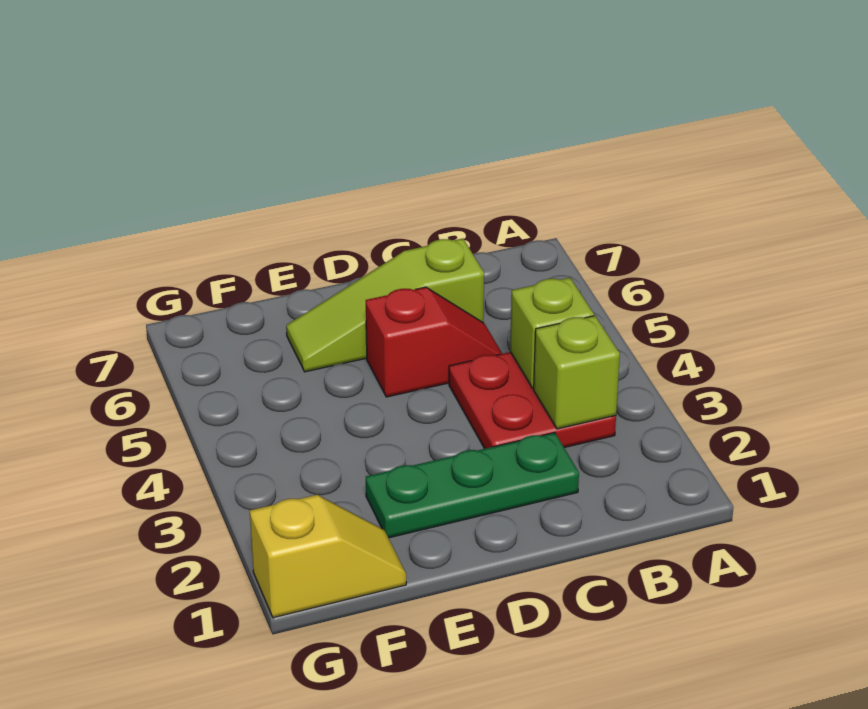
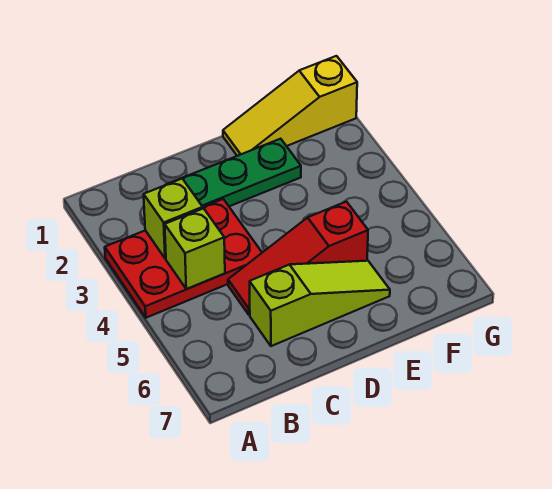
red 2x2 plate [449,352,616,449] -> red 2x3 plate [105,199,262,318]
red 1x2 slope [366,287,502,397] -> red 1x3 slope [228,202,368,315]
yellow 1x2 slope [250,495,406,618] -> yellow 1x3 slope [223,56,357,156]

